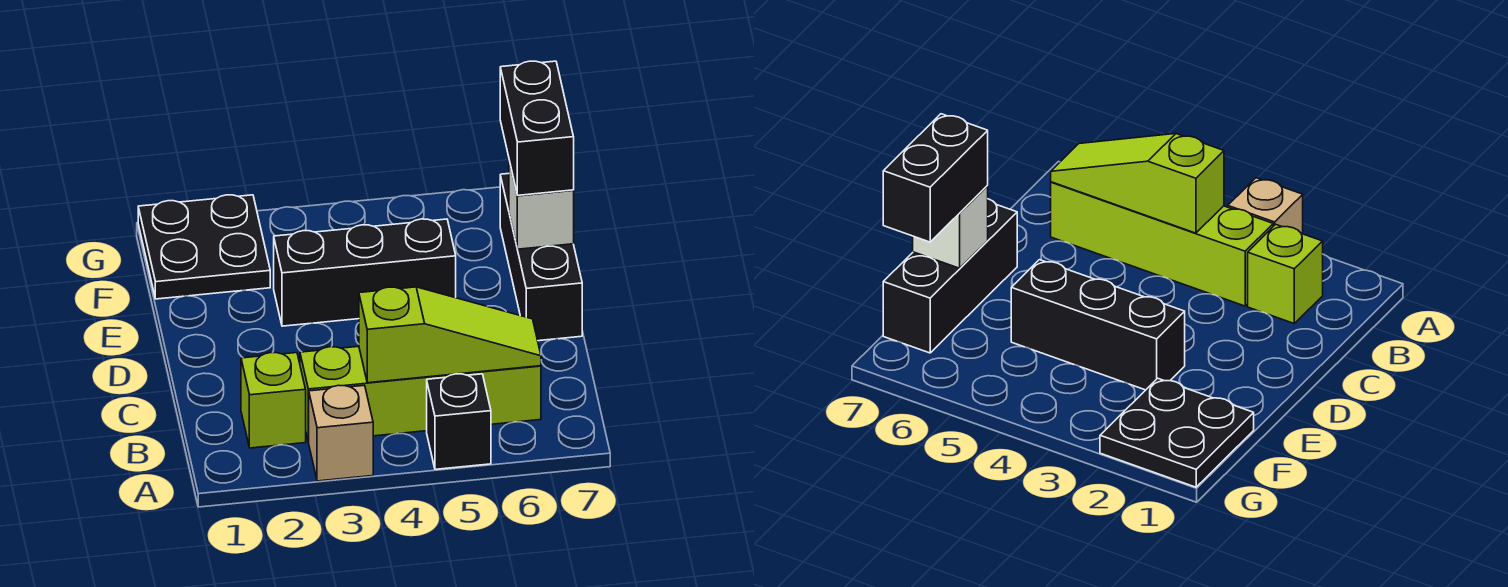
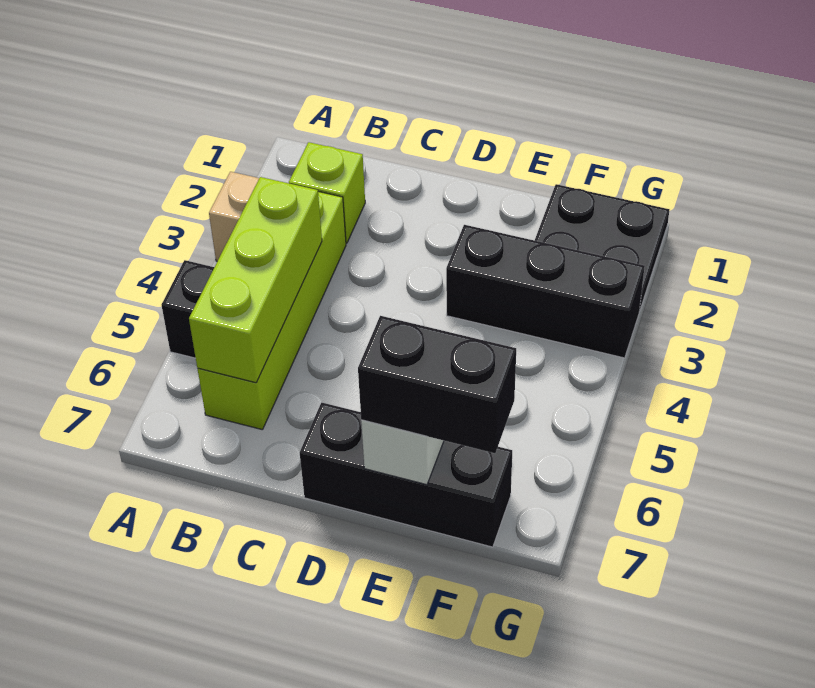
lime 1x3 slope [359,287,541,383] -> lime 1x3 brick [189,177,322,383]
black 1x3 brick [274,219,456,326] -> black 1x3 brick turned to [446,225,645,358]

